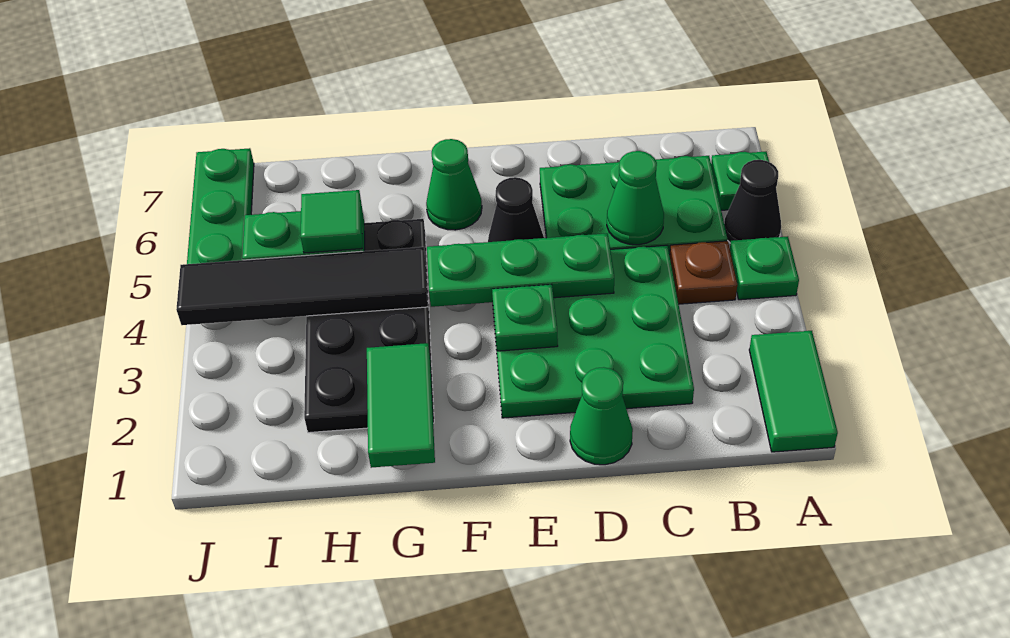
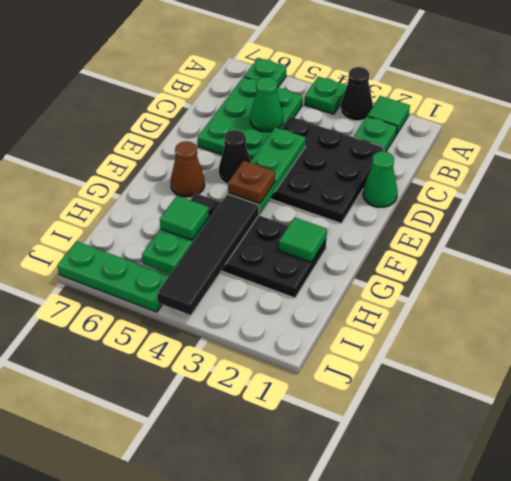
green 1x2 tile [749,331,838,452] -> green 1x1 tile [367,96,410,134]
black 1x1 cone [724,160,781,243] -> black 1x1 cone moved to [341,67,373,121]
brown 1x1 plate [670,241,737,304] -> brown 1x1 plate moved to [228,161,275,203]
green 3x3 plate [493,245,694,418] -> black 3x3 plate [270,117,384,223]
green 1x1 plate [492,284,558,351] -> green 1x1 plate moved to [354,116,397,152]
green 1x1 cone [426,139,482,230] -> brown 1x1 cone [171,141,205,197]
green 1x2 tile [367,343,435,468] -> green 1x1 tile [279,217,327,262]

